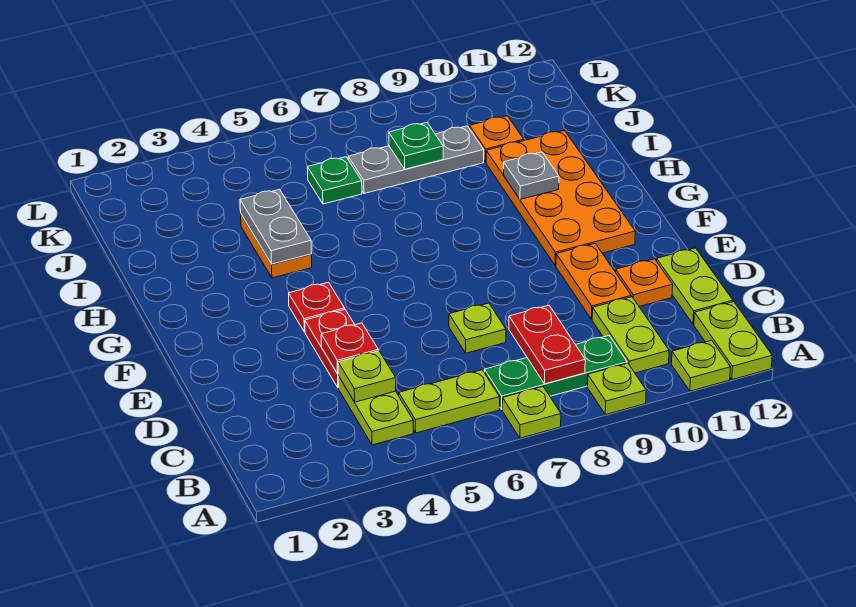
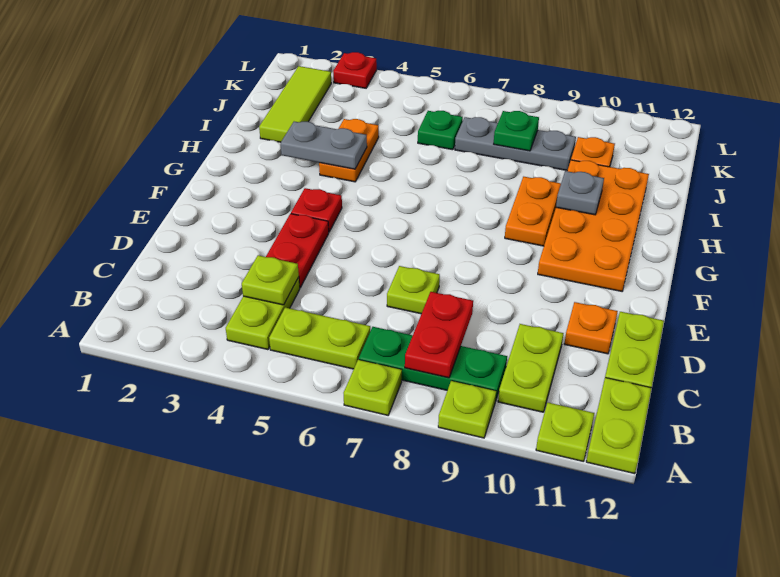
red 1x1 plate [321,323,378,374] -> red 1x1 plate moved to [333,52,377,88]
orange 1x2 plate [556,243,631,319] -> orange 1x2 plate moved to [505,177,561,246]
grey 1x2 plate [240,189,312,264] -> grey 1x2 plate turned to [281,122,367,169]
none -> lime 1x3 tile [259,66,331,142]

